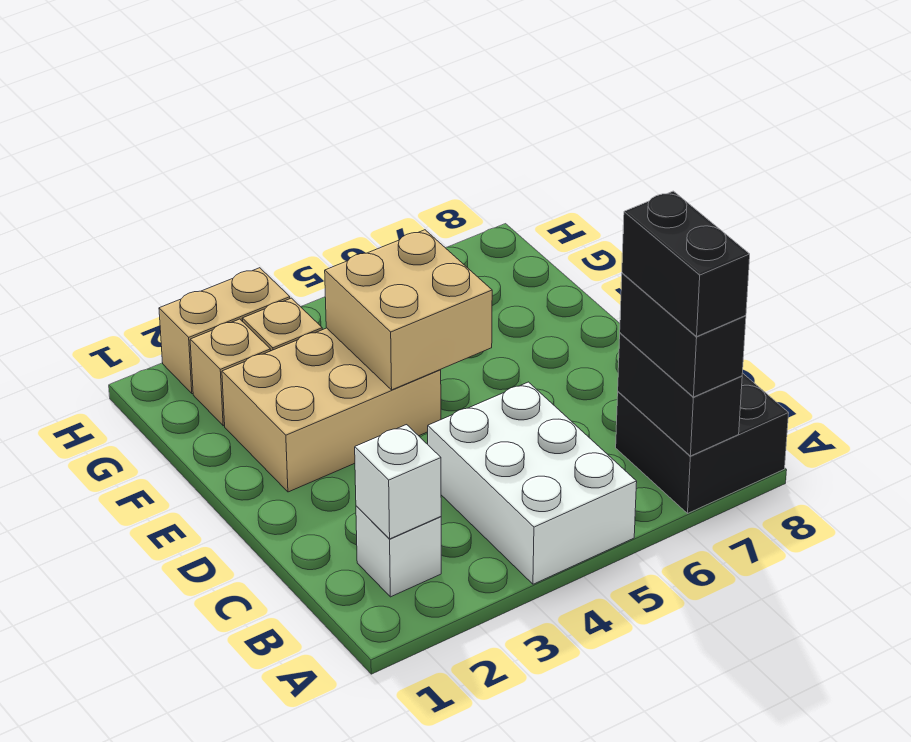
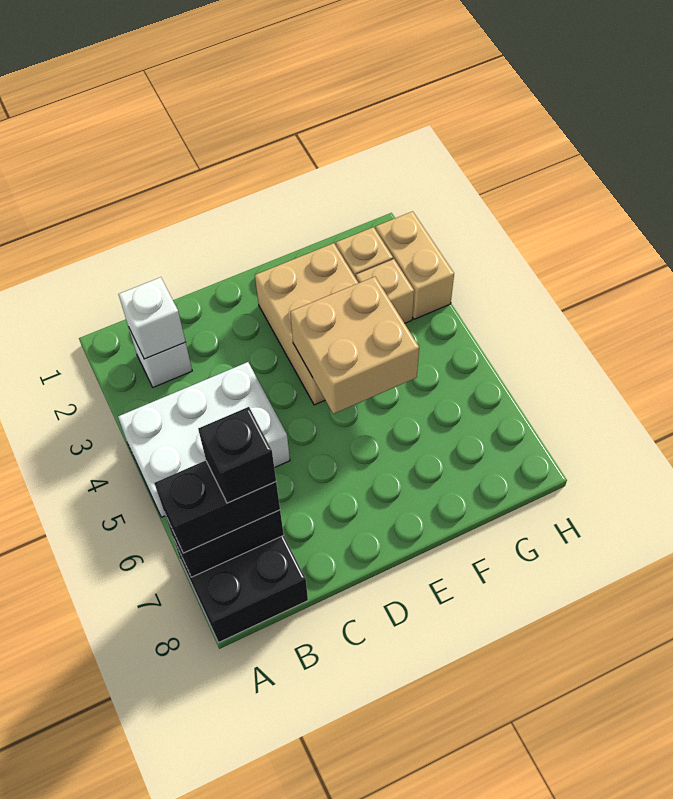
black 1x2 brick [622,191,750,336] -> black 1x1 brick [198,407,276,503]

